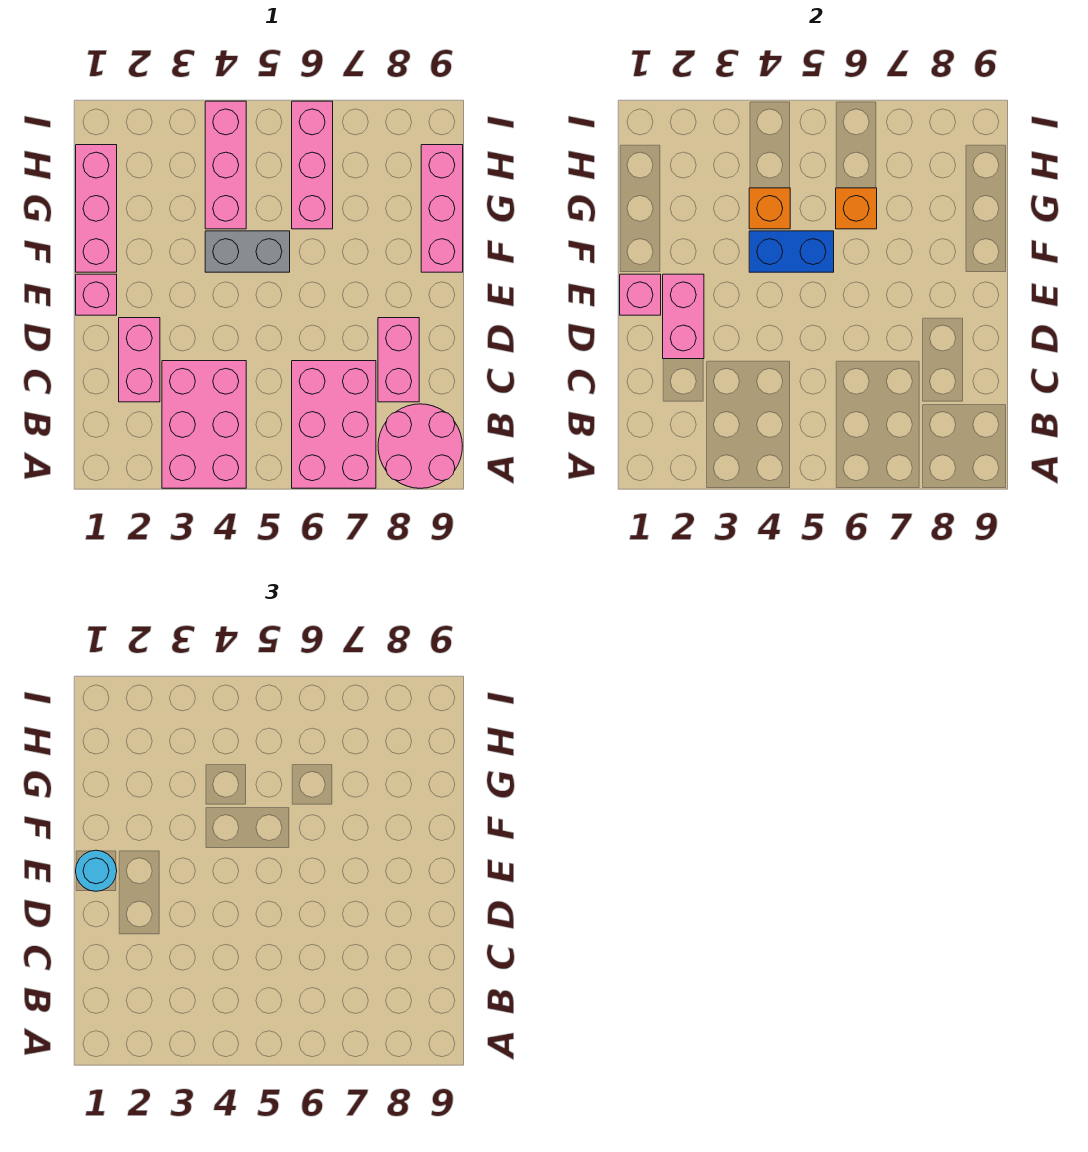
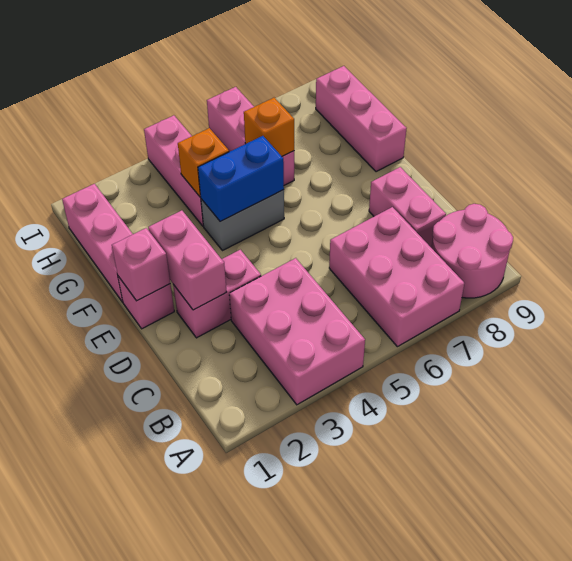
pink 1x2 brick [119,318,160,402] -> pink 1x2 brick turned to [173,250,261,338]
cyan 1x1 round brick [76,850,117,891] -> none

